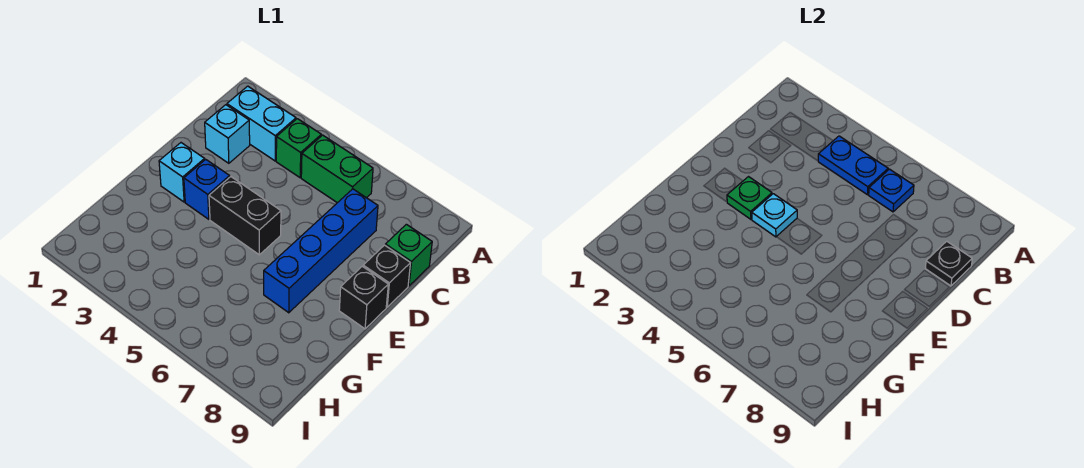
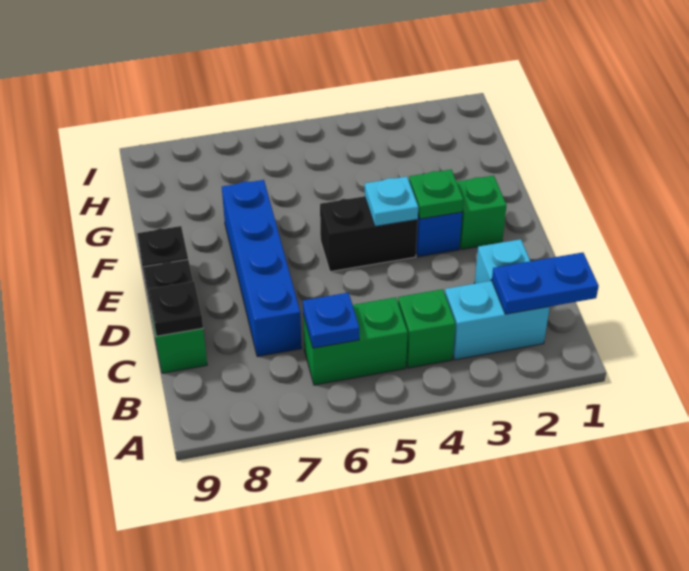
blue 1x2 plate [818,136,888,195] -> blue 1x2 plate moved to [492,252,599,314]
cyan 1x1 brick [159,143,205,202] -> green 1x1 brick [457,176,507,249]

